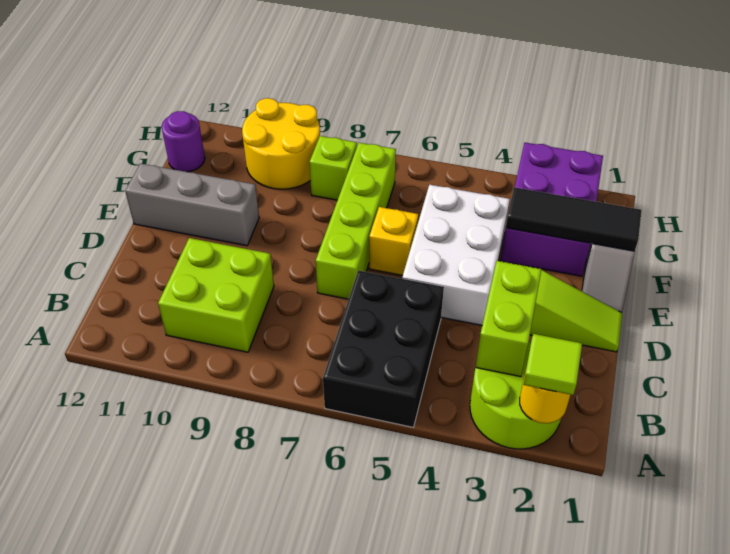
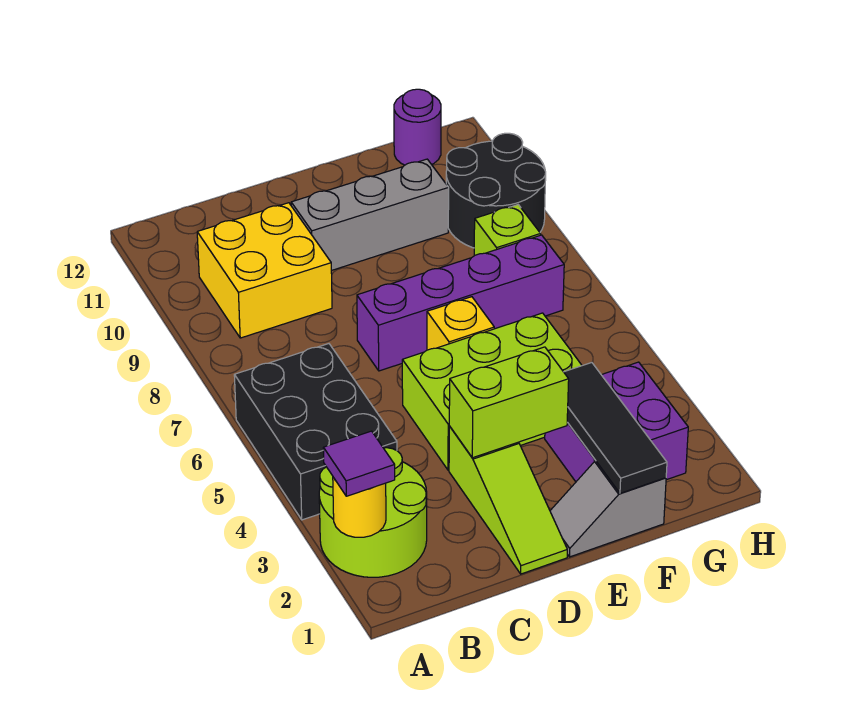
lime 1x1 tile [523,334,582,395] -> purple 1x1 tile [323,431,395,496]
black 2x3 brick [323,270,444,427] -> black 2x3 brick turned to [234,344,397,520]
lime 1x2 brick [476,261,542,377] -> lime 1x2 brick moved to [449,347,569,458]
lime 2x2 brick [158,238,274,352] -> yellow 2x2 brick [197,203,332,338]
white 2x3 brick [402,185,510,325] -> lime 2x3 brick [402,313,582,470]
lime 1x4 brick [316,143,396,299] -> purple 1x4 brick [357,235,564,371]
grey 1x3 brick [125,163,259,246] -> grey 1x3 brick turned to [291,159,449,271]
purple 2x3 brick [501,143,603,276] -> purple 2x2 brick [545,362,688,482]
yellow 2x2 round brick [242,98,320,189] -> black 2x2 round brick [446,133,546,248]

